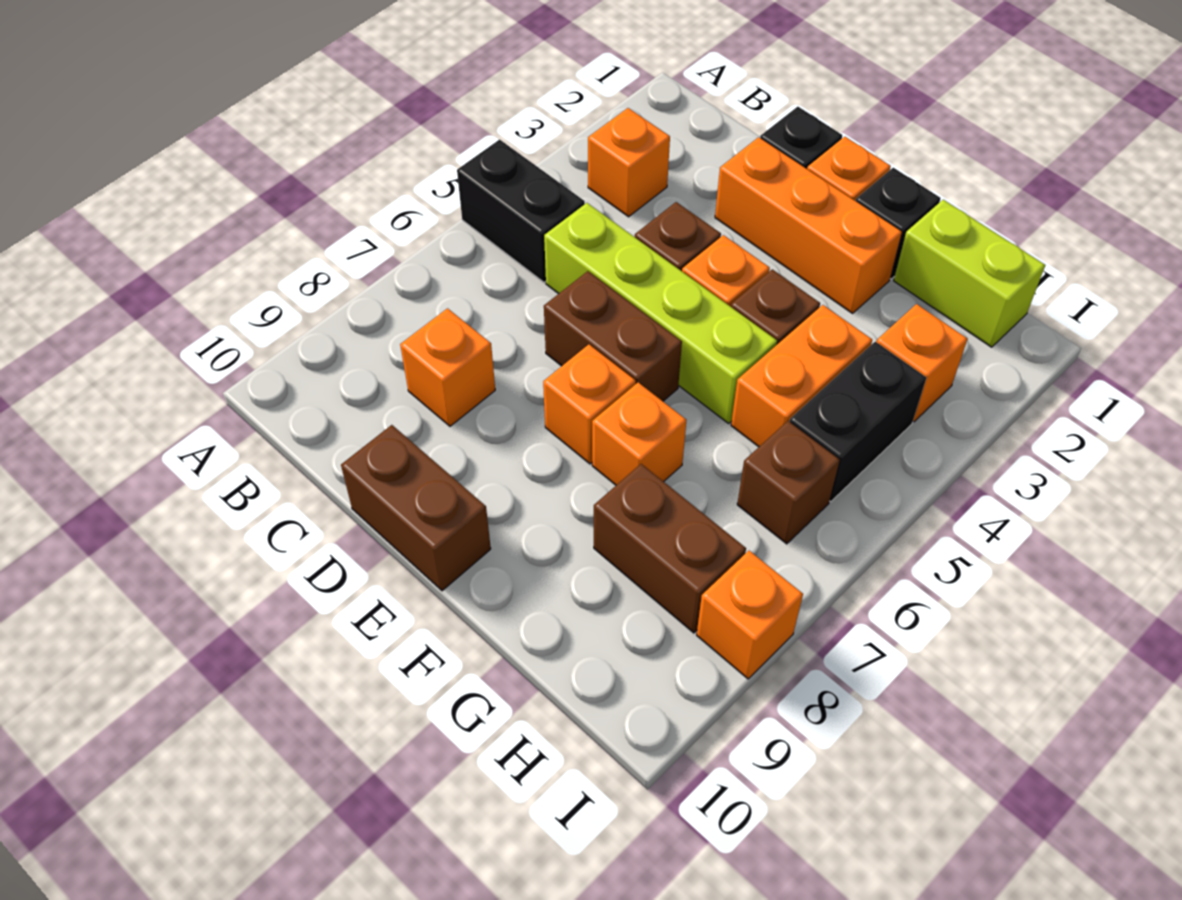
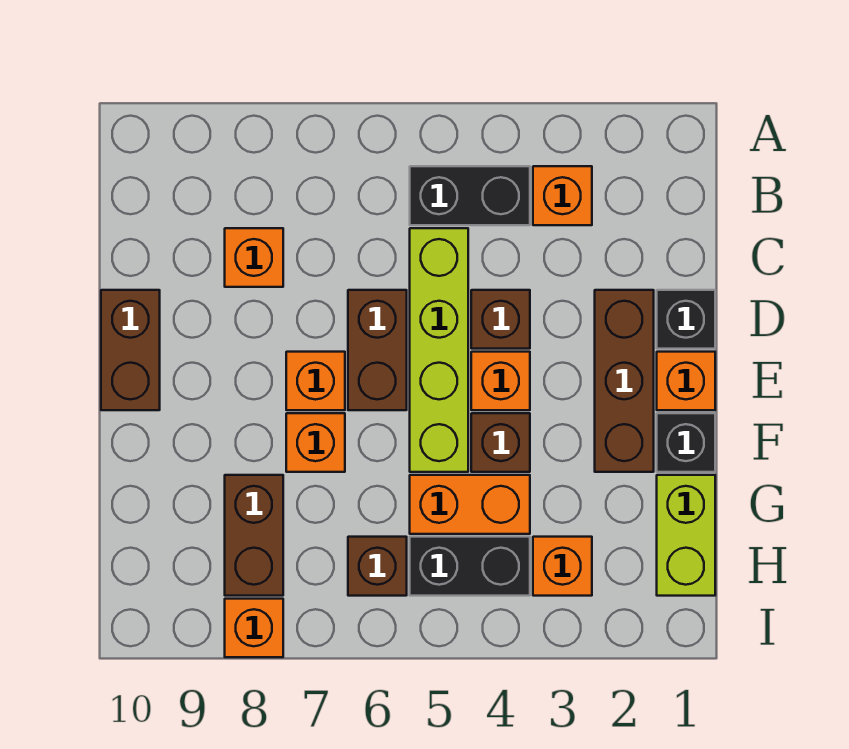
black 1x2 brick [457,140,585,282] -> black 1x2 brick turned to [410,166,530,225]
orange 1x3 brick [715,137,902,313] -> brown 1x3 brick [595,290,654,472]

